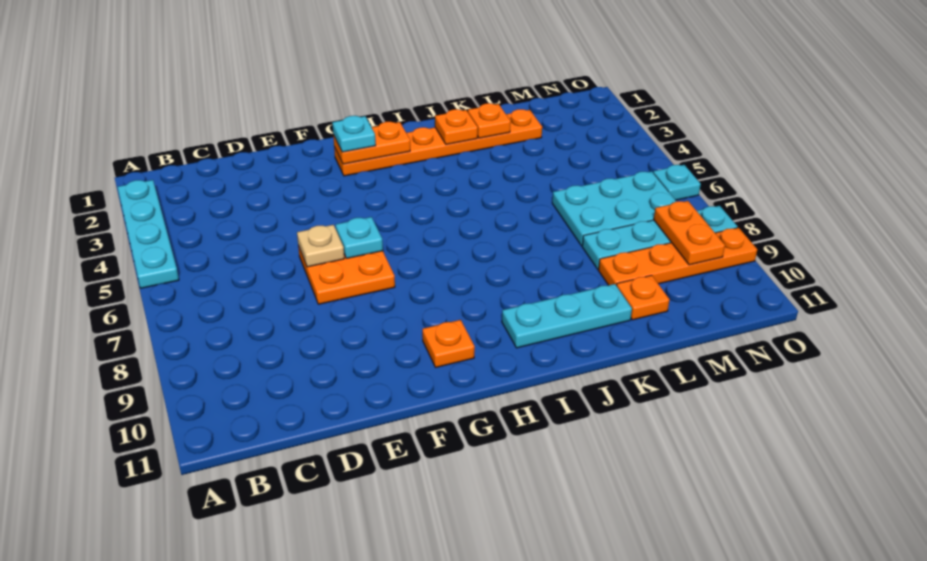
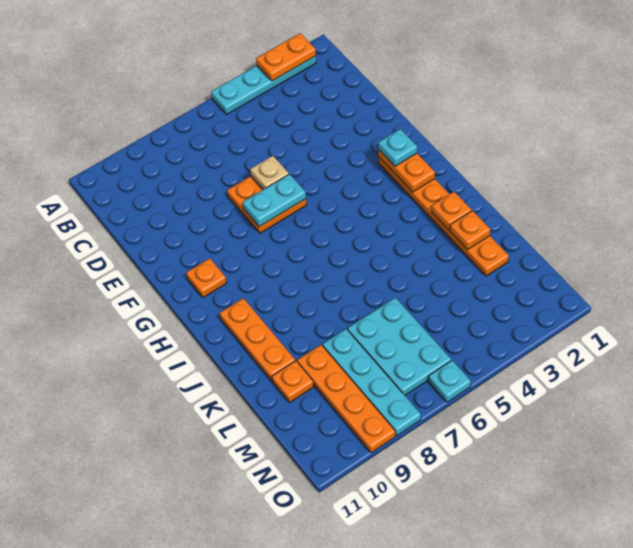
cyan 1x1 plate [336,217,383,259] -> cyan 1x2 plate [243,174,306,227]
cyan 1x3 plate [502,284,632,348] -> orange 1x3 plate [220,298,295,381]
orange 1x2 plate [654,201,725,265] -> orange 1x2 plate moved to [256,33,316,81]

